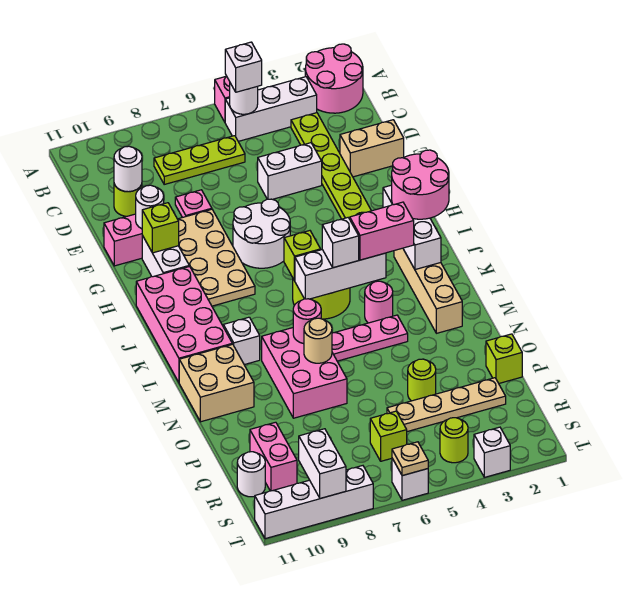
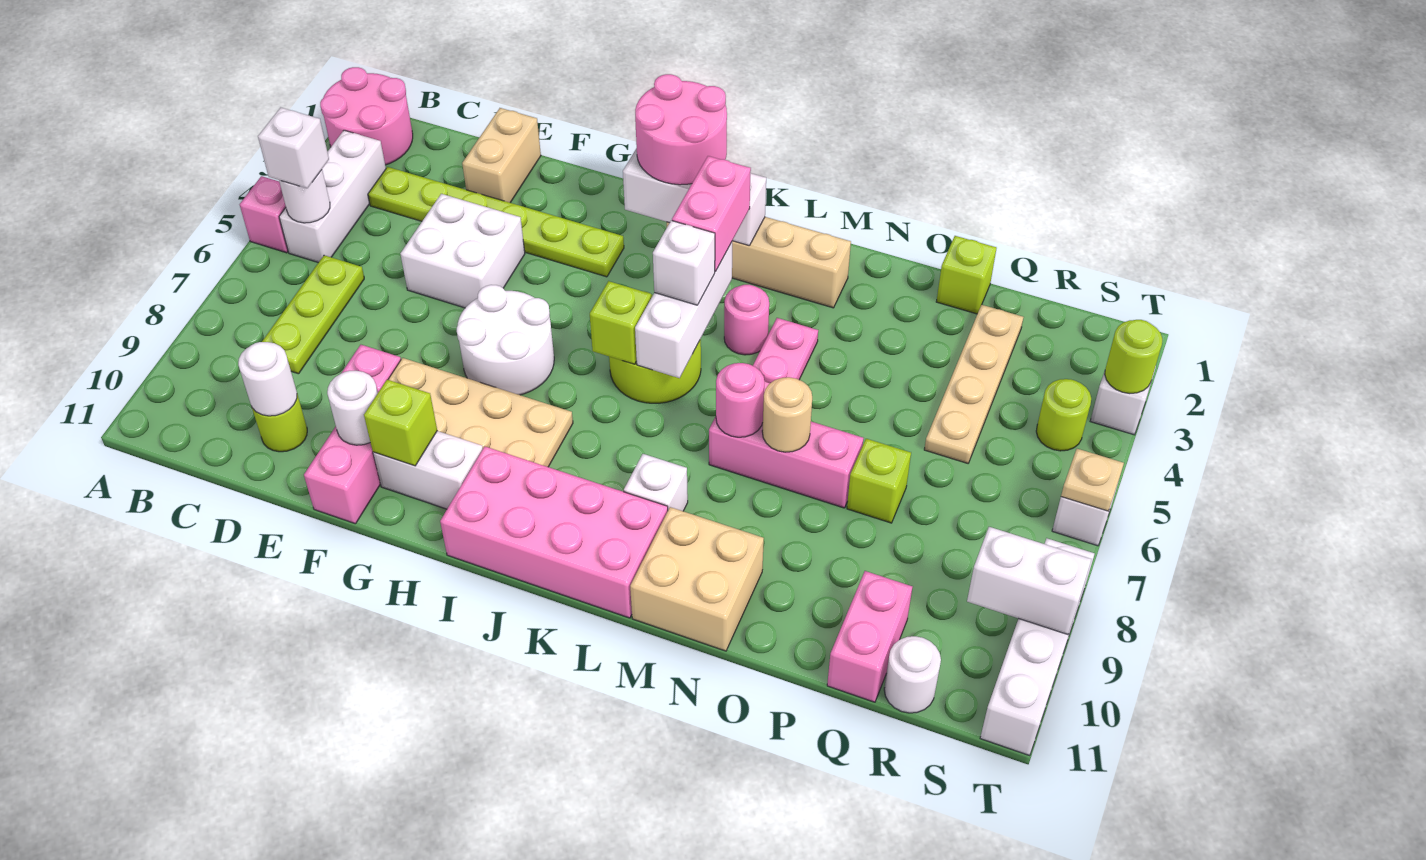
white 1x2 brick [258,143,322,199] -> white 2x2 brick [400,194,525,308]
pink 2x3 brick [262,328,347,418] -> pink 1x3 brick [709,417,864,508]
lime 1x1 round brick [408,359,436,401] -> lime 1x1 round brick moved to [1105,320,1163,393]
pink 1x2 brick [250,422,297,491] -> pink 1x2 brick turned to [827,571,912,702]
lime 1x1 brick [370,411,407,461] -> lime 1x1 brick moved to [847,439,911,523]

